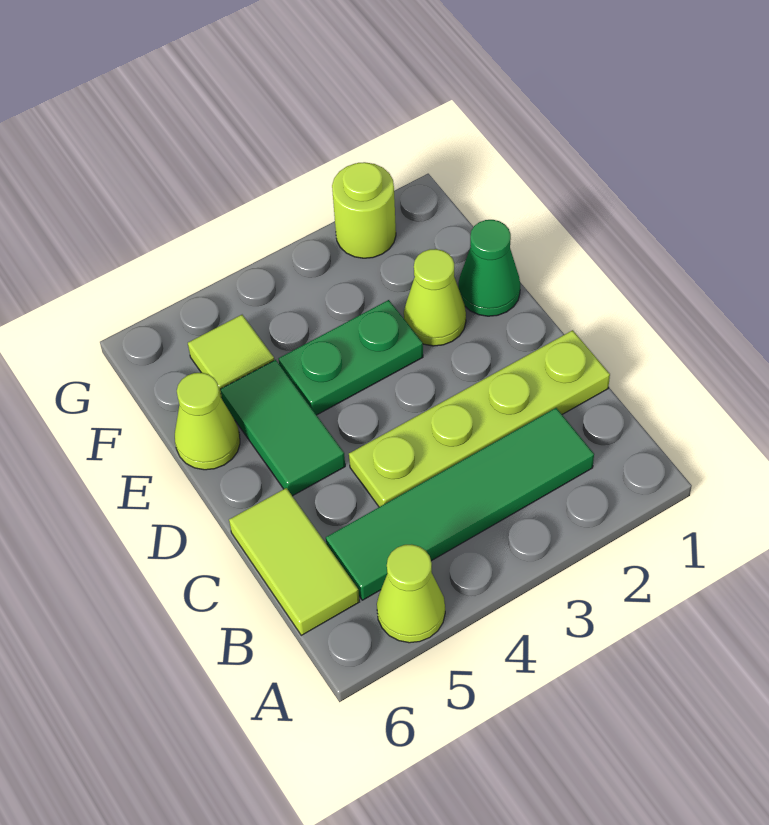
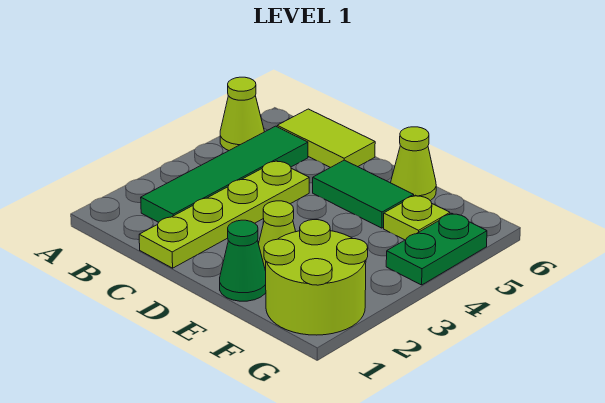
green 1x2 plate [279,300,423,415] -> green 1x2 plate moved to [386,213,487,285]
lime 1x1 tile [188,315,274,399] -> lime 1x1 plate [384,195,450,240]
lime 1x1 round brick [332,162,396,258] -> lime 2x2 round brick [264,220,368,335]

